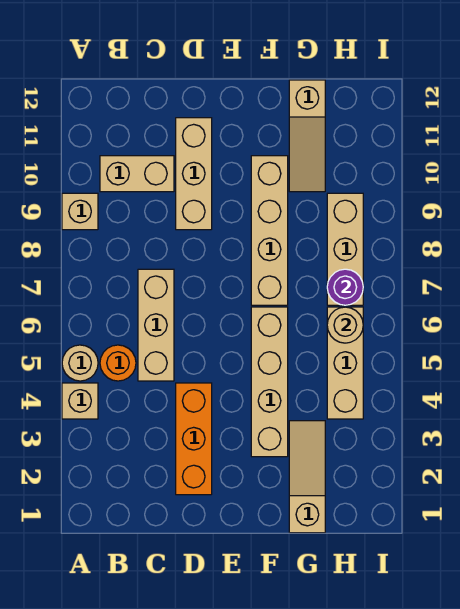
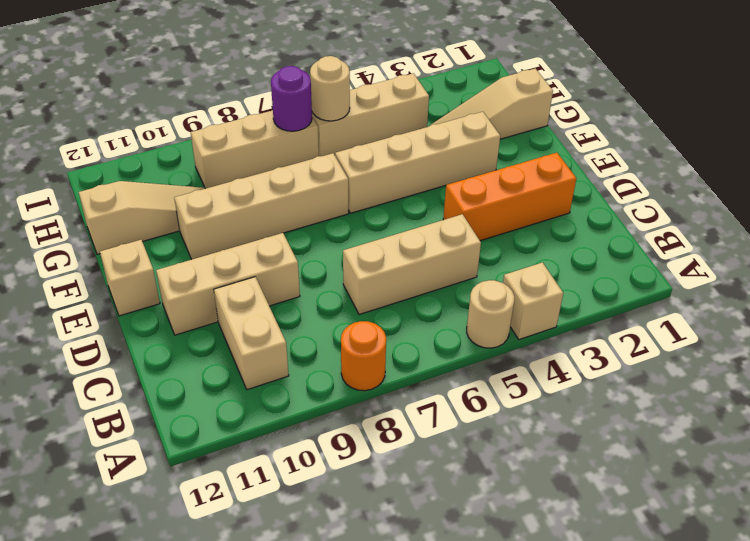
tan 1x1 brick [62,193,98,230] -> tan 1x1 brick moved to [100,240,160,316]
orange 1x1 round brick [100,345,136,381] -> orange 1x1 round brick moved to [341,321,386,391]

